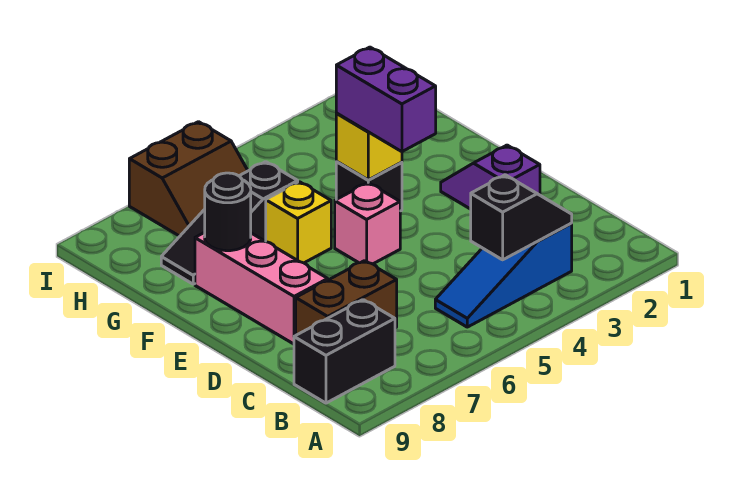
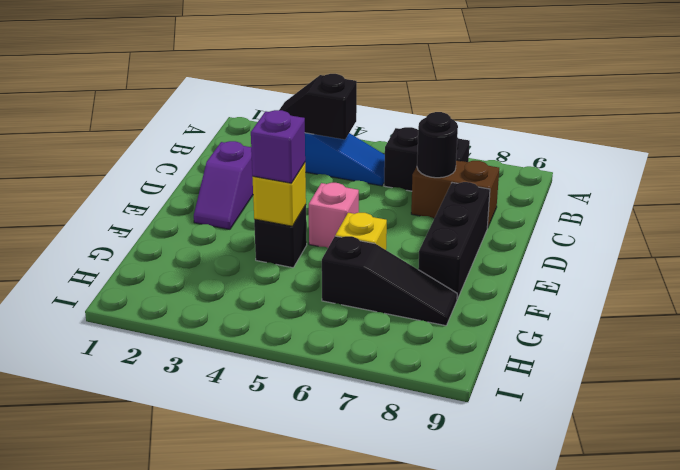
black 1x2 brick [294,300,395,403] -> black 1x2 brick moved to [384,127,470,191]
pink 1x3 brick [195,232,328,344] -> black 1x3 brick [418,182,490,299]
purple 1x2 brick [336,47,436,152] -> purple 1x1 brick [251,110,305,183]
black 1x1 round brick [205,173,251,251] -> black 1x1 round brick moved to [417,112,458,178]
brown 2x2 slope [129,122,248,236] -> none

